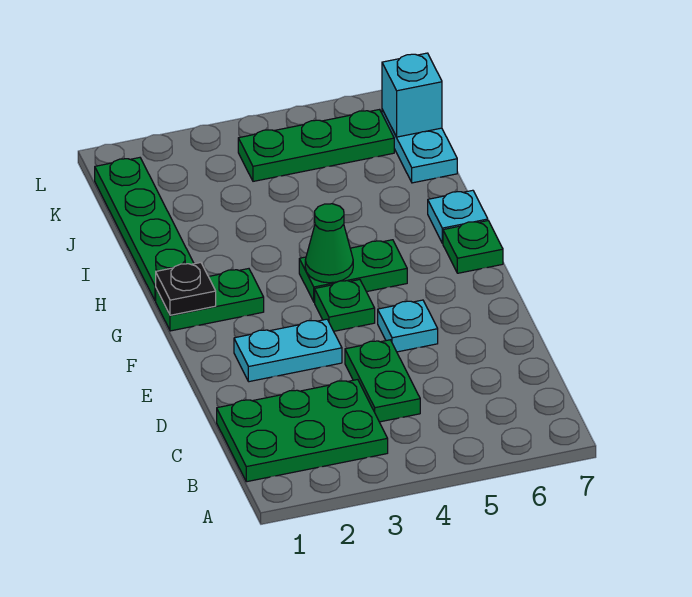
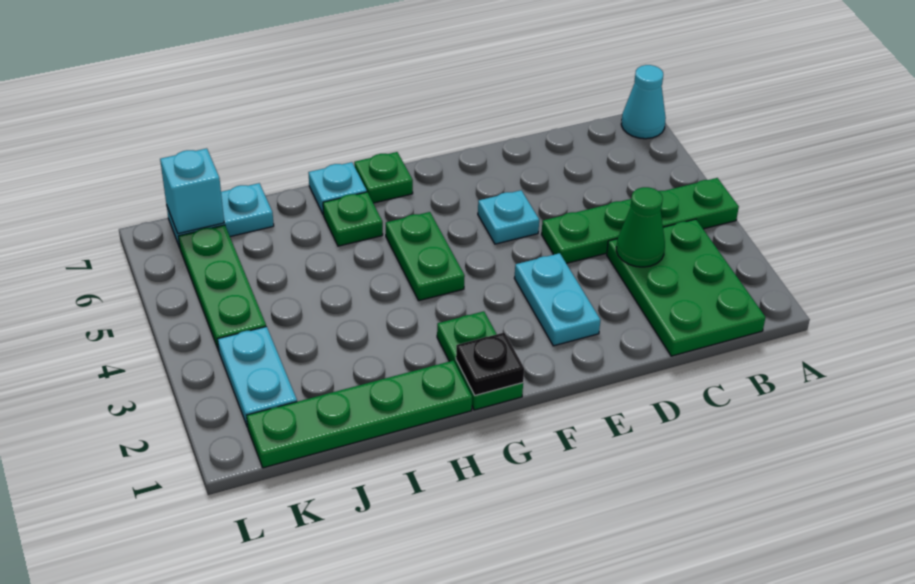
none -> cyan 1x1 cone [621,65,666,139]
green 1x2 plate [345,340,420,422] -> green 1x4 plate [541,178,739,263]
green 1x1 plate [315,280,375,331] -> green 1x1 plate moved to [323,192,383,246]
green 1x1 cone [305,204,353,283] -> green 1x1 cone moved to [616,187,665,267]
none -> cyan 1x2 plate [218,327,297,427]

